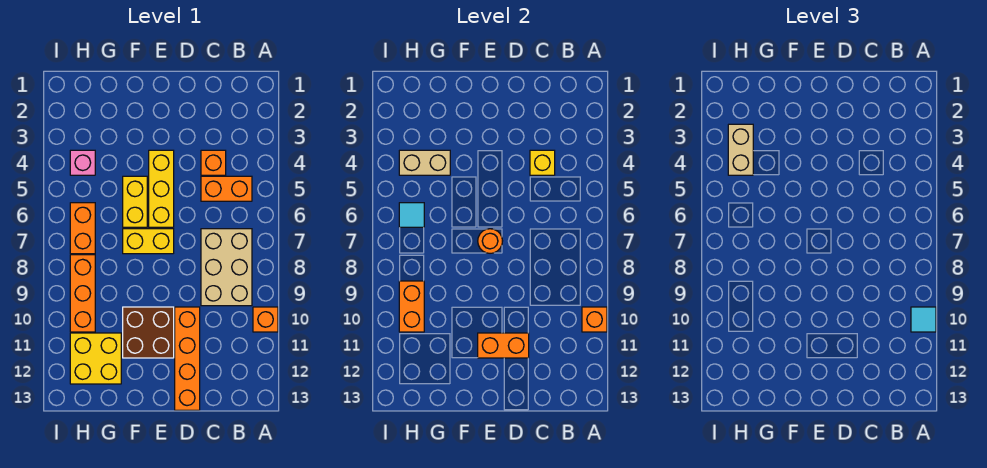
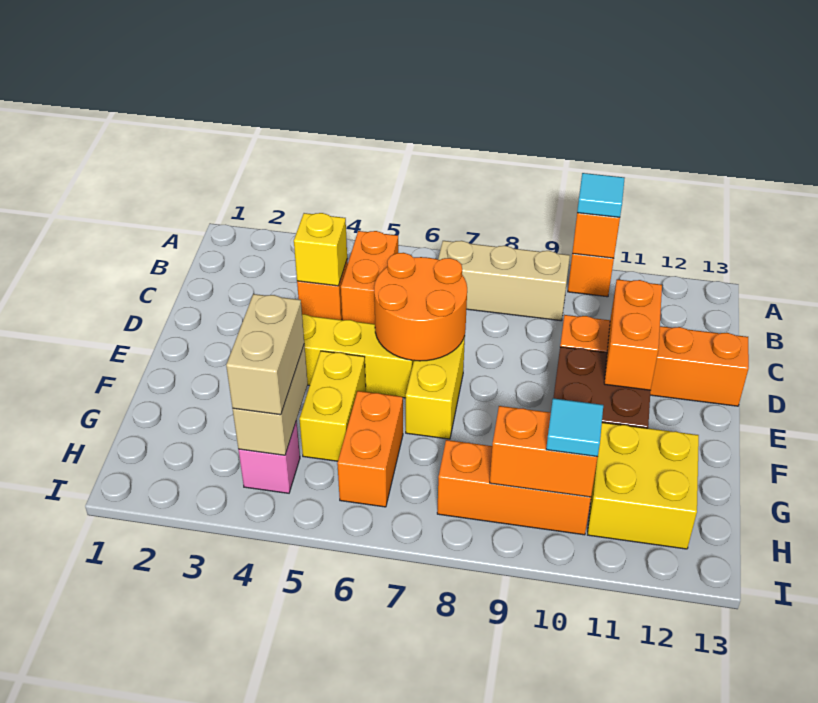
tan 2x3 brick [201,229,252,306] -> tan 1x3 brick [438,241,570,321]
orange 1x1 round brick [478,229,502,253] -> orange 2x2 round brick [374,253,467,361]
yellow 1x2 brick [123,176,147,227] -> yellow 1x2 brick turned to [299,351,366,461]
tan 1x2 brick [728,124,753,175] -> tan 1x2 brick turned to [226,294,304,415]
orange 1x2 brick [70,203,95,254] -> orange 1x2 brick turned to [337,391,403,507]
cyan 1x1 tile [399,203,424,227] -> cyan 1x1 tile moved to [546,398,603,457]

